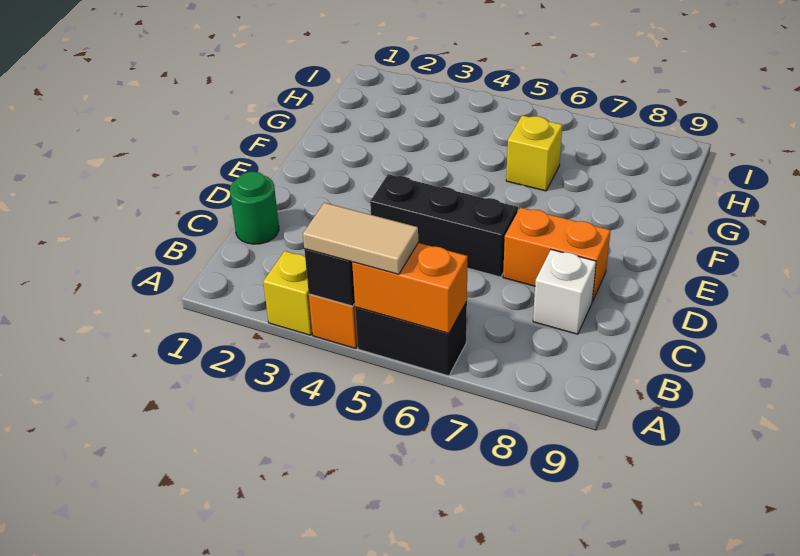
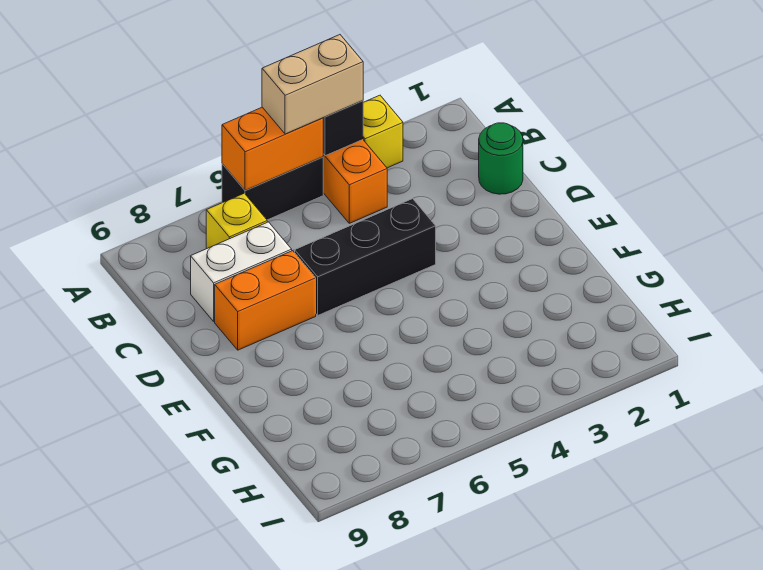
tan 1x2 tile [303,203,418,274] -> tan 1x2 brick [262,35,363,134]
white 1x1 brick [533,250,596,334] -> white 1x2 brick [191,222,292,321]
yellow 1x1 brick [506,115,562,191] -> yellow 1x1 brick moved to [206,193,267,249]

